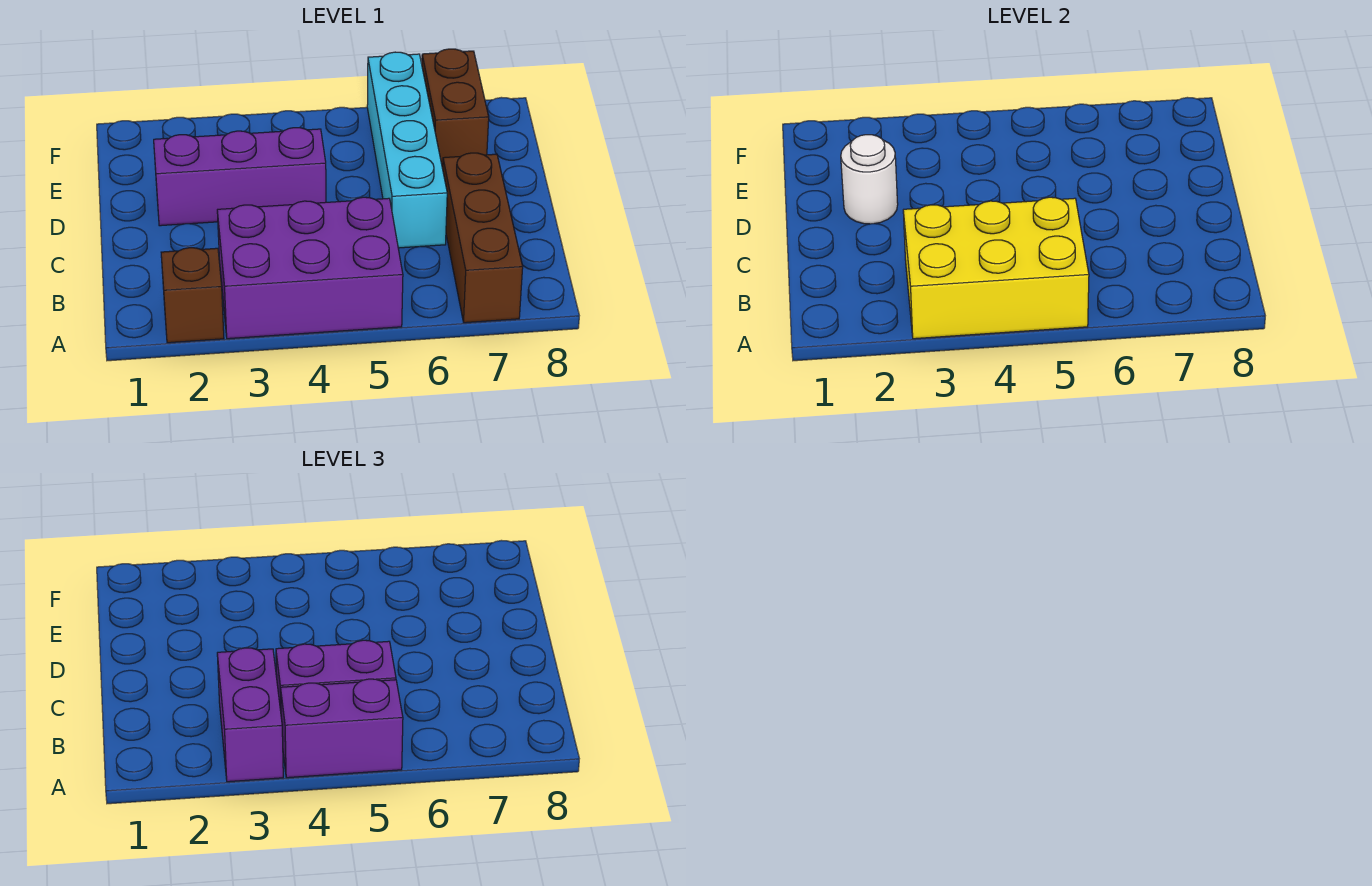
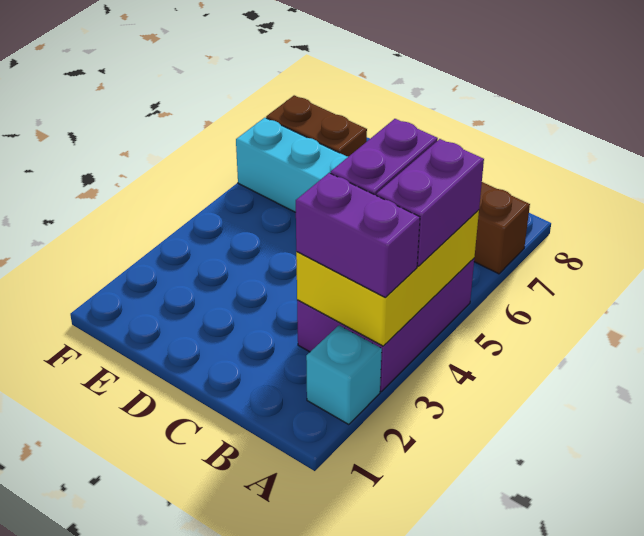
brown 1x1 brick [161,248,224,343] -> cyan 1x1 brick [306,325,382,424]
purple 1x3 brick [154,128,326,226] -> none
white 1x1 round brick [841,135,898,224] -> none

